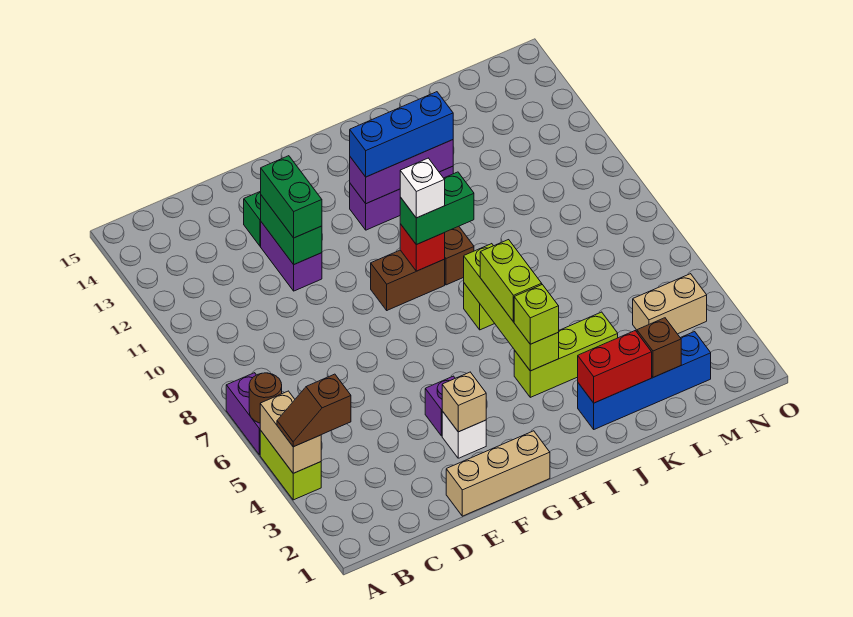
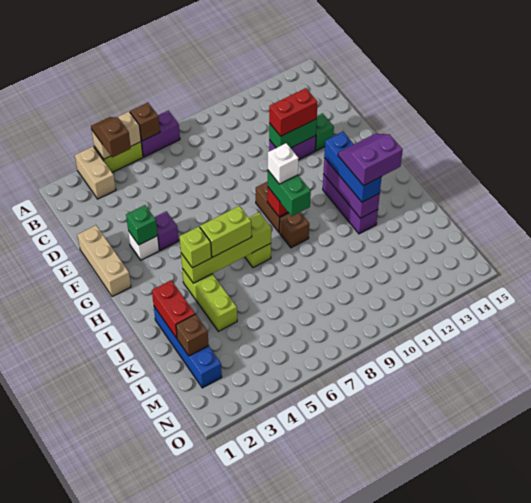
brown 1x1 round brick [249,373,282,423] -> brown 1x1 brick [130,103,160,141]
green 1x2 brick [261,156,322,238] -> red 1x2 brick [269,88,318,136]
tan 1x1 brick [442,372,486,432] -> green 1x1 brick [126,205,158,245]
none -> purple 2x2 slope [338,134,403,186]
tan 1x2 brick [633,274,707,334] -> tan 1x2 brick moved to [75,146,116,199]

